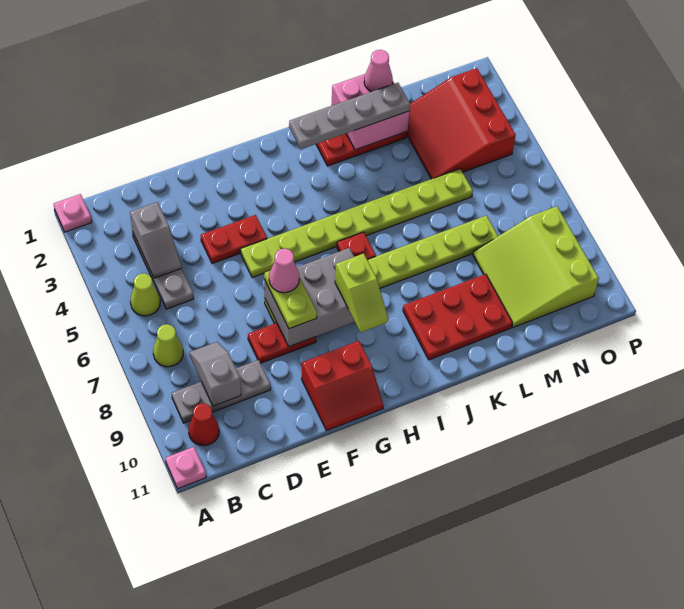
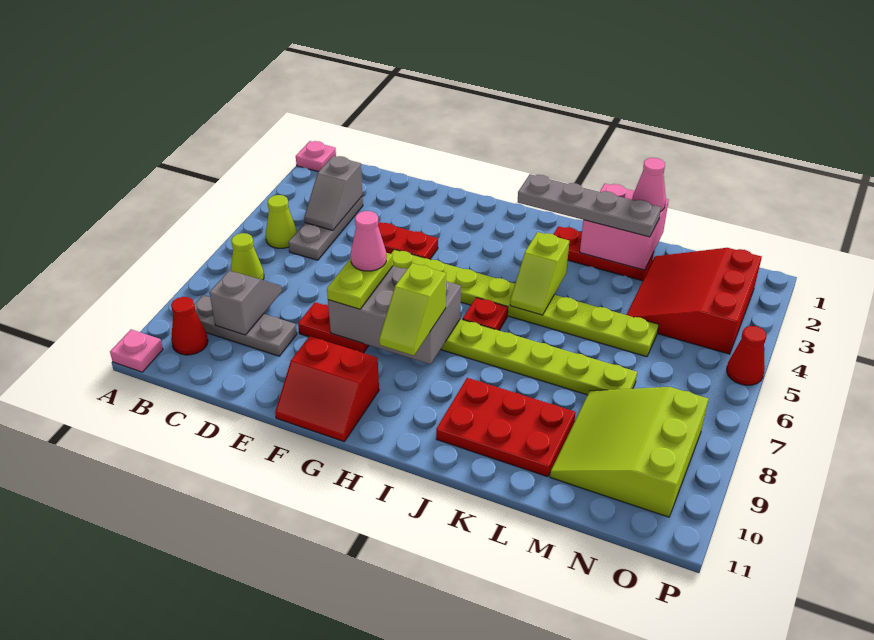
none -> lime 1x2 slope [510,232,569,315]
none -> red 1x1 cone [727,326,766,385]

